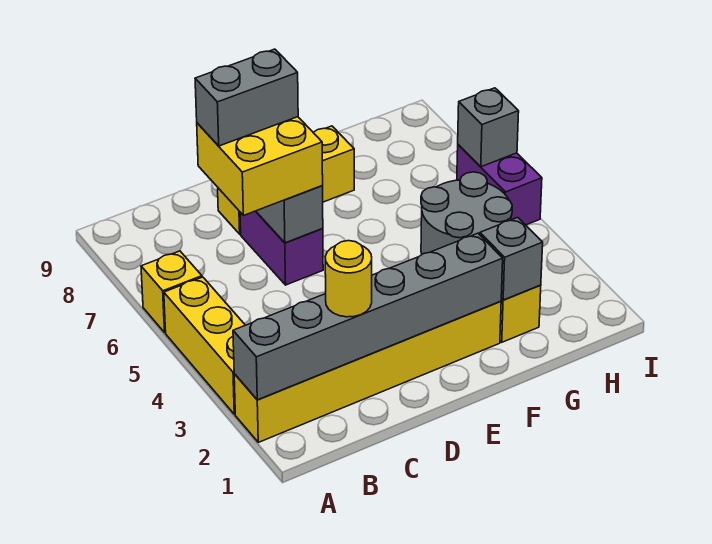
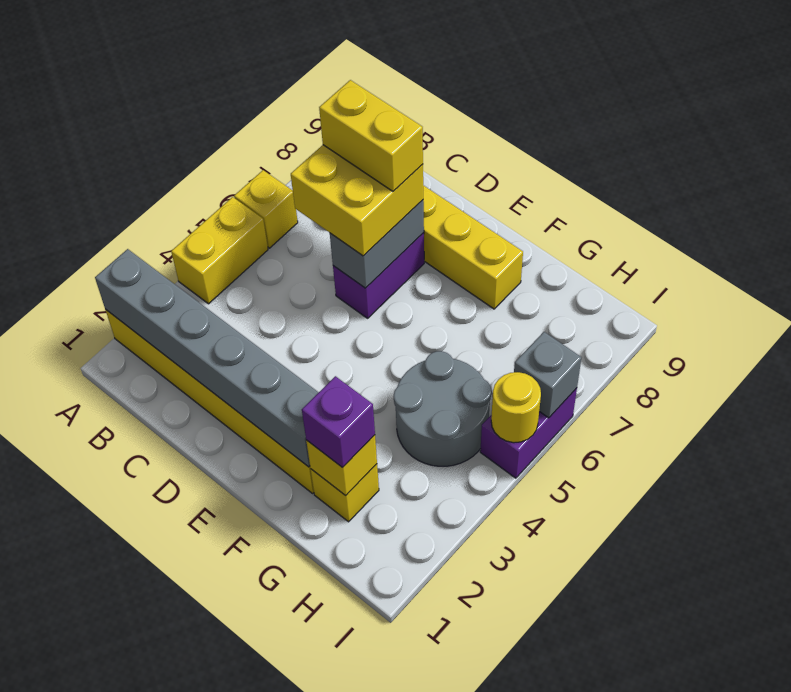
yellow 1x3 brick [164,277,245,414] -> yellow 1x2 brick [171,197,268,304]
yellow 1x1 round brick [325,241,372,317] -> yellow 1x1 round brick moved to [491,372,541,443]
grey 1x2 brick [195,49,298,146] -> yellow 1x2 brick [319,80,423,191]
grey 1x1 brick [480,218,543,300] -> yellow 1x1 brick [306,435,377,496]
none -> purple 1x1 brick [302,376,375,467]

